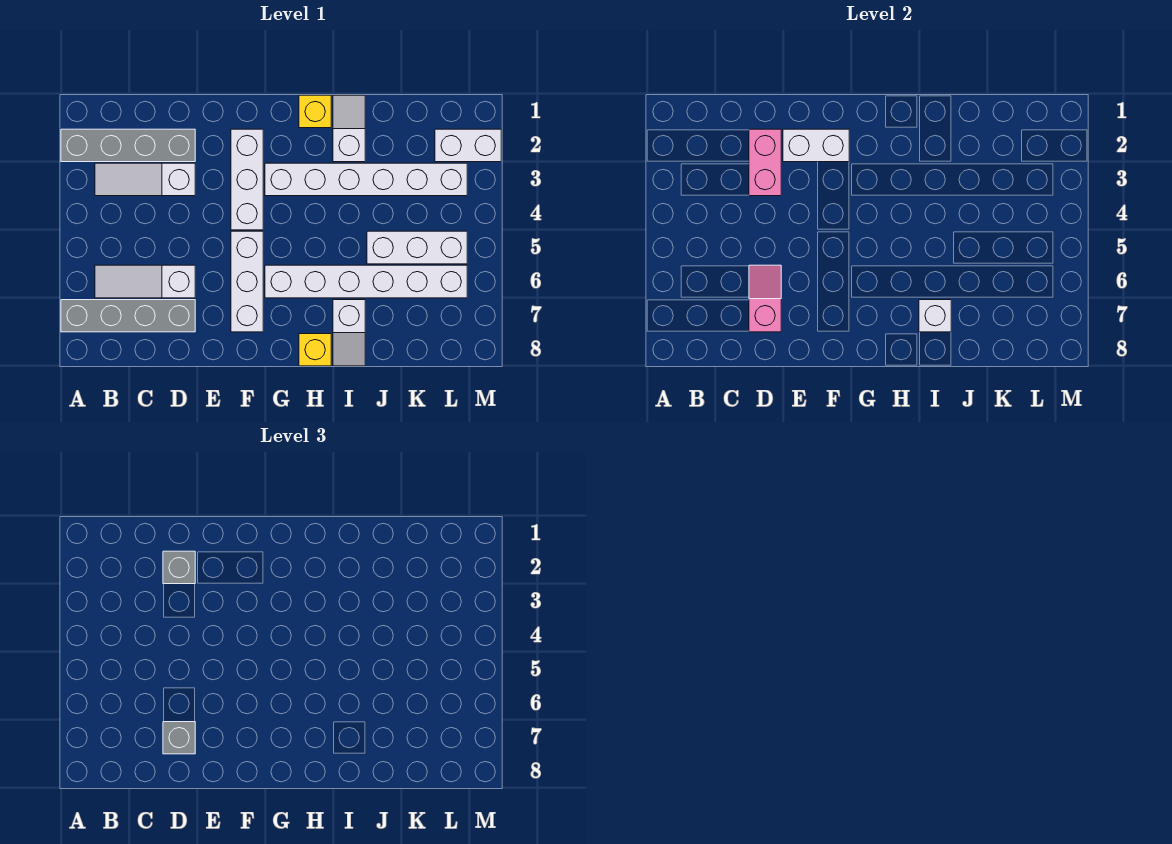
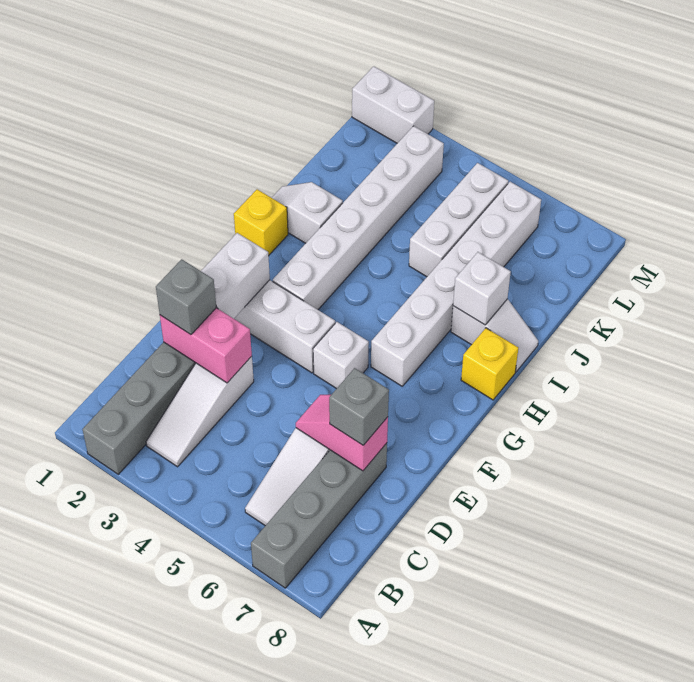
white 1x3 brick [231,231,263,332] -> white 1x1 brick [313,322,369,389]
white 1x2 brick [435,129,501,162] -> white 1x2 brick turned to [352,66,434,143]

